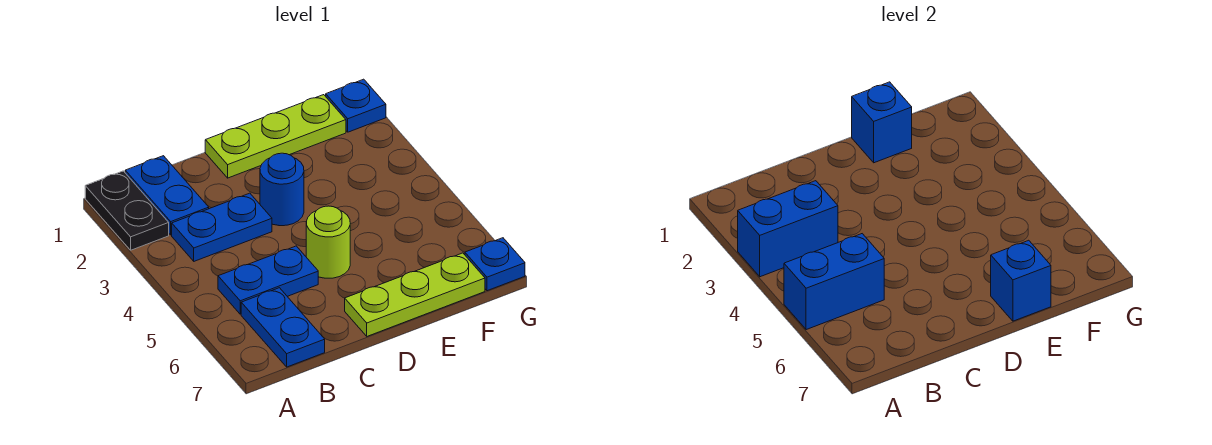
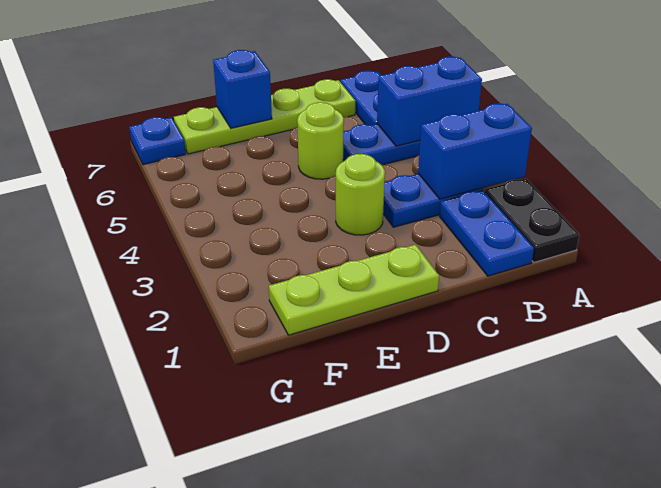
blue 1x1 round brick [260,153,304,226] -> lime 1x1 round brick [336,154,385,235]
lime 1x3 plate [345,253,485,336] -> lime 1x4 plate [174,79,355,154]
blue 1x1 brick [852,82,912,163] -> none
blue 1x1 plate [326,79,386,132] -> none

